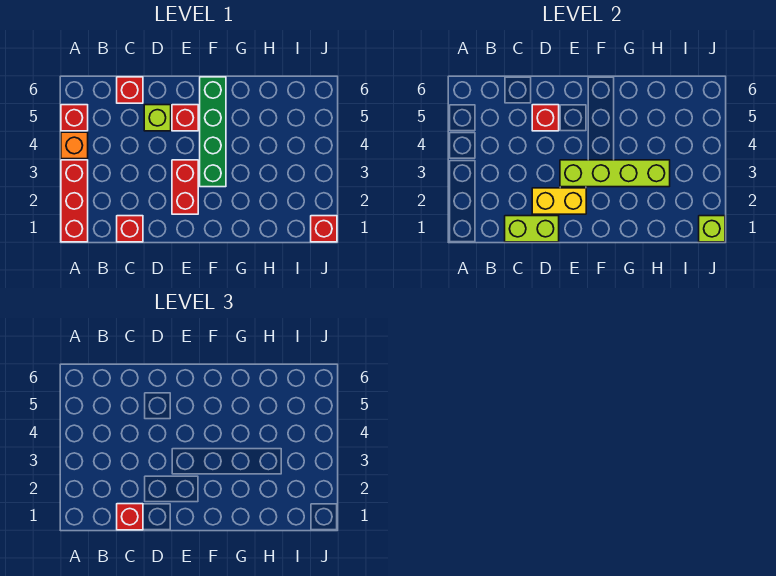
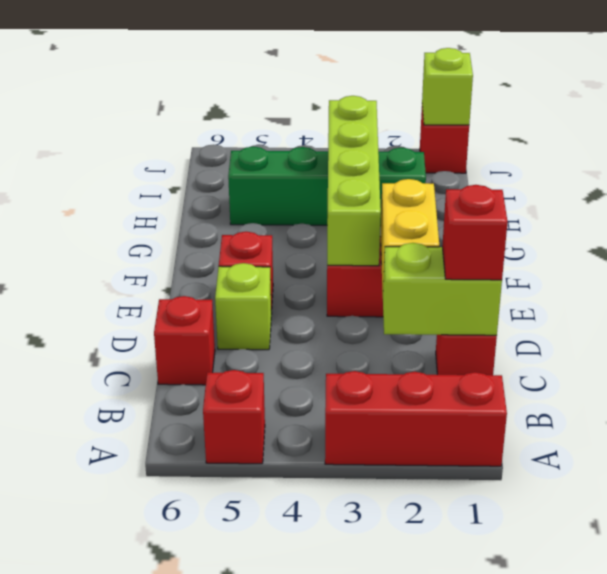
orange 1x1 brick [61,132,88,159] -> none
lime 1x2 brick [505,216,559,242] -> lime 1x2 brick turned to [383,243,502,336]
red 1x1 brick [532,105,559,131] -> none
green 1x4 brick [200,77,226,187] -> green 1x4 brick moved to [228,147,426,226]

